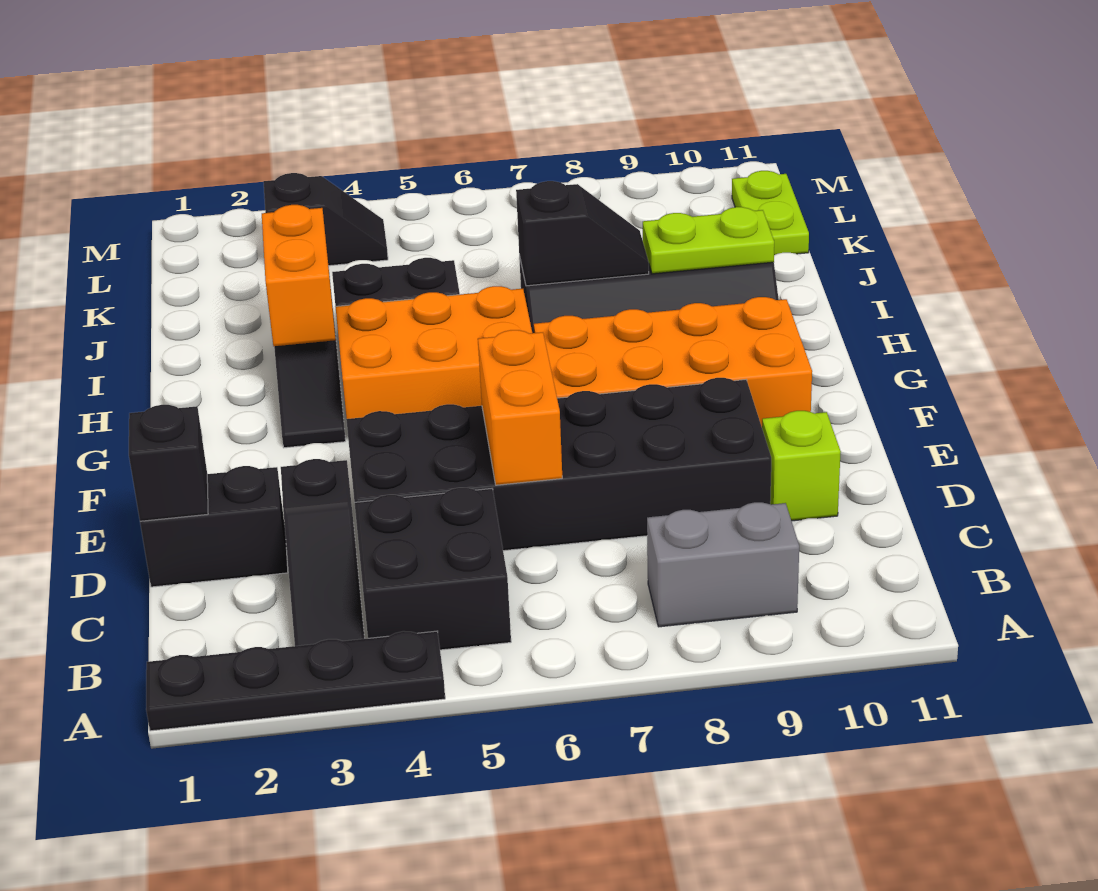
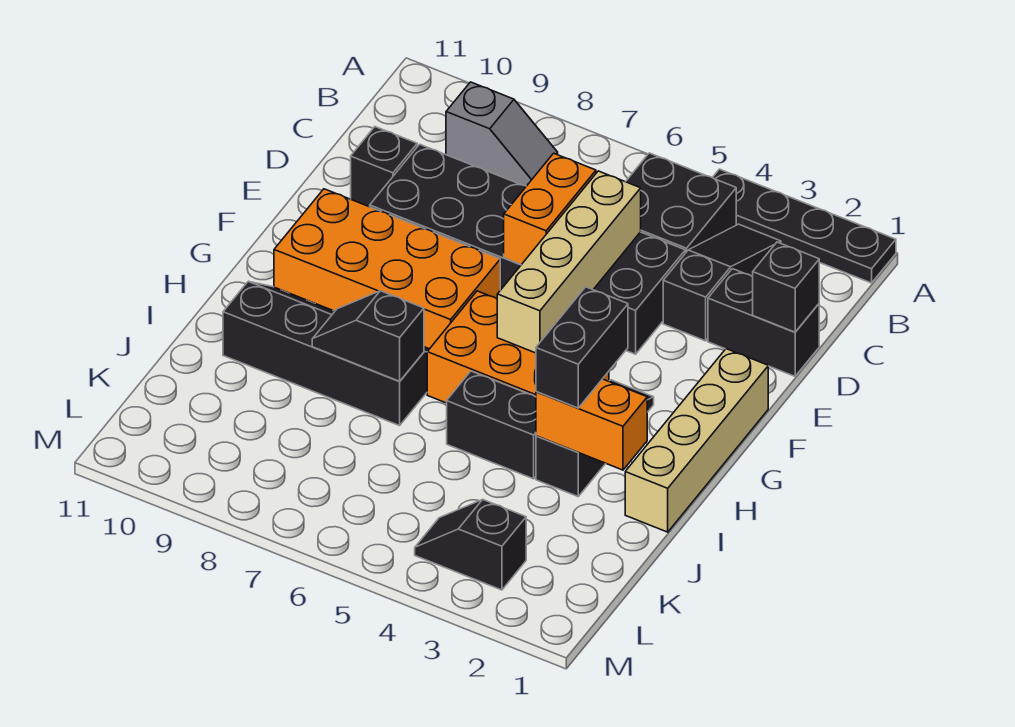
grey 1x2 brick [647,502,799,627] -> grey 1x2 slope [446,82,558,186]
none -> tan 1x4 brick [497,171,641,353]
lime 1x1 brick [762,411,841,521] -> black 1x1 brick [351,127,417,207]
none -> tan 1x4 brick [625,349,768,532]
orange 1x2 brick [262,205,336,346] -> orange 1x2 brick turned to [536,379,647,470]
none -> black 1x2 brick [536,287,628,408]
lime 1x2 plate [643,207,774,274] -> none
lime 1x2 plate [732,171,809,255] -> none

